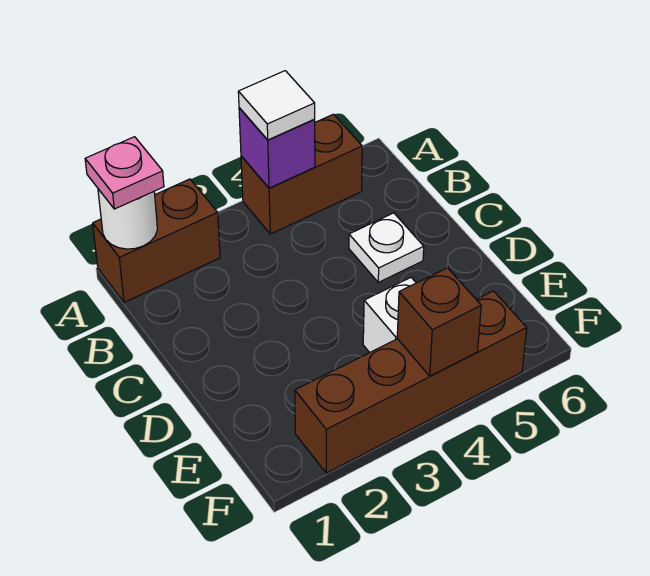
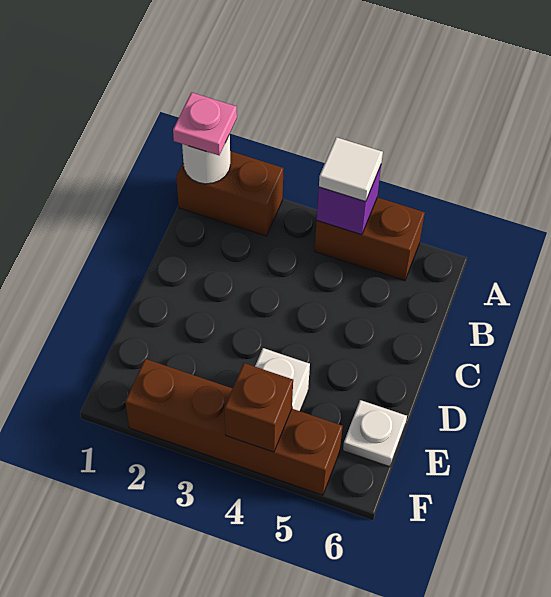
white 1x1 plate [349,213,424,282] -> white 1x1 plate moved to [343,400,407,467]

